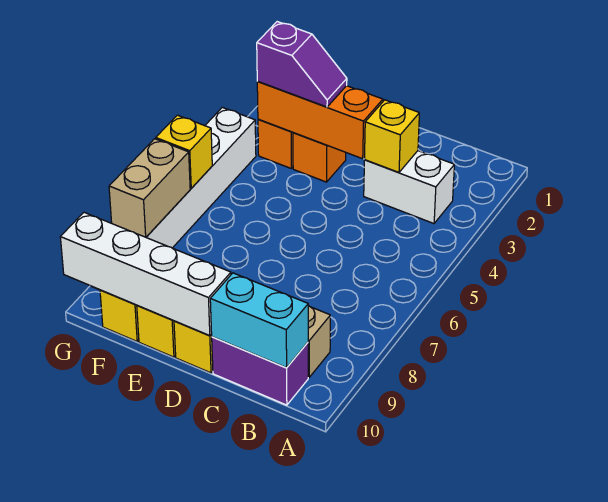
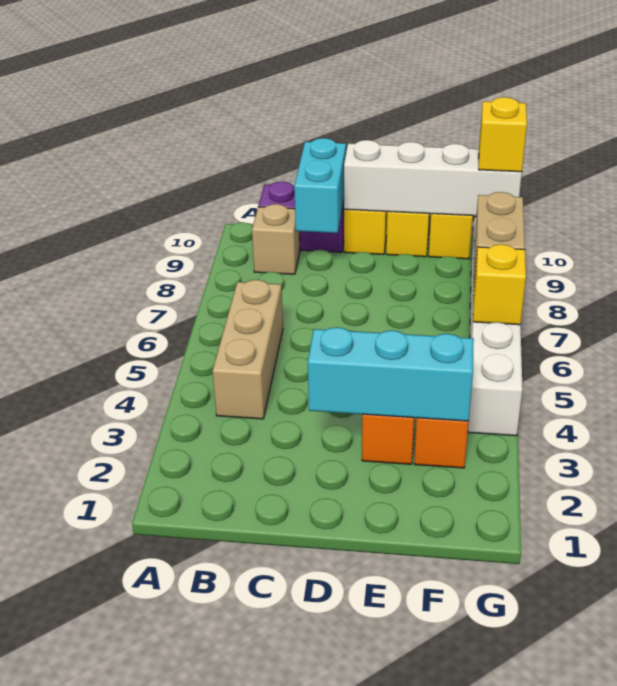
white 1x2 brick [364,151,454,224] -> none
none -> tan 1x3 brick [213,280,283,419]
cyan 1x2 brick [210,273,308,368] -> cyan 1x2 brick turned to [294,138,346,233]
yellow 1x1 brick [364,100,419,173] -> yellow 1x1 brick moved to [479,97,527,172]
orange 1x3 brick [257,82,383,159] -> cyan 1x3 brick [308,327,474,421]
purple 1x2 slope [257,22,347,107] -> none

